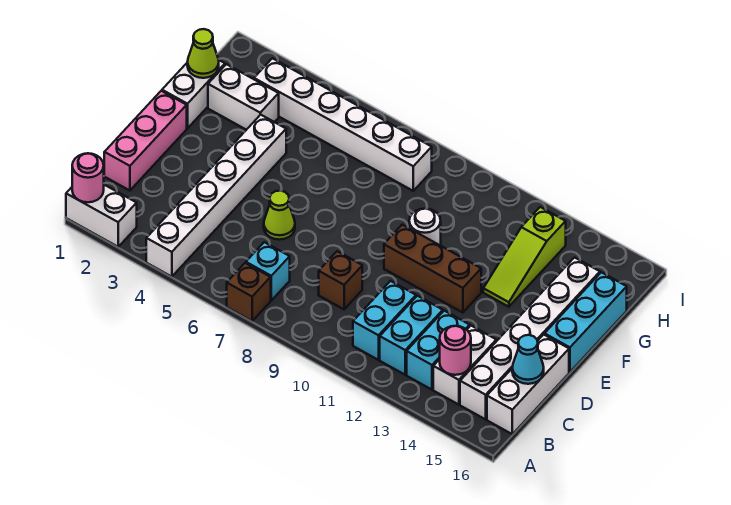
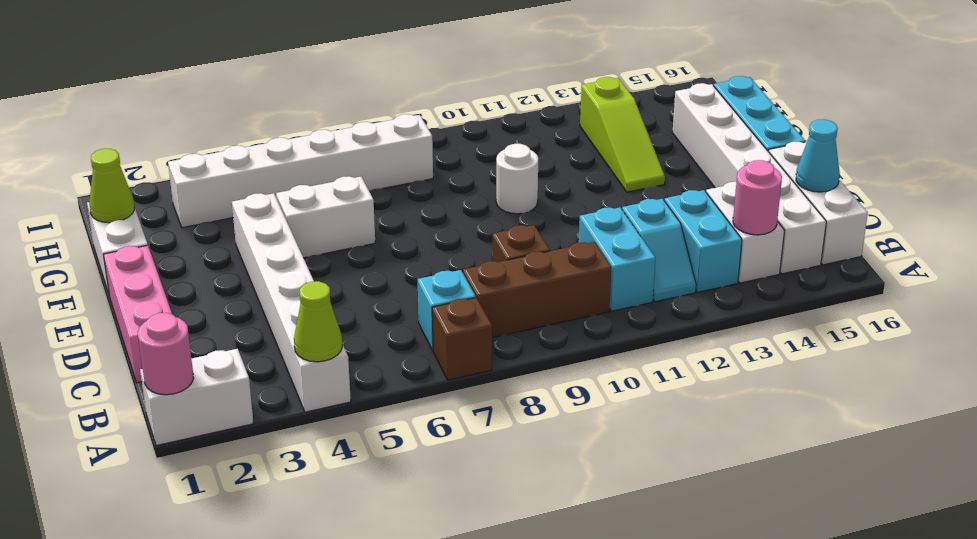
cyan 1x2 brick [380,296,443,375] -> cyan 1x2 slope [622,199,696,302]
lime 1x1 cone [264,191,295,240] -> lime 1x1 cone moved to [294,281,342,362]
brown 1x3 brick [384,225,481,313] -> brown 1x3 brick moved to [463,242,612,338]
white 1x2 brick [208,64,279,130] -> white 1x2 brick moved to [276,176,375,258]

